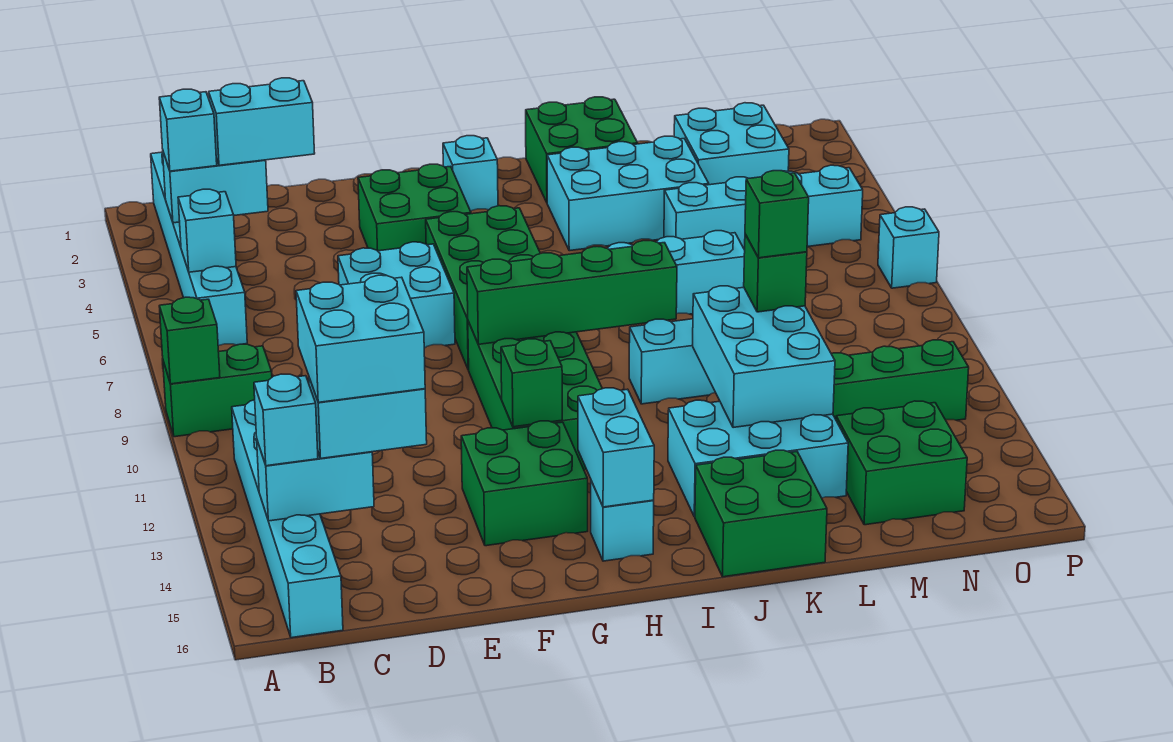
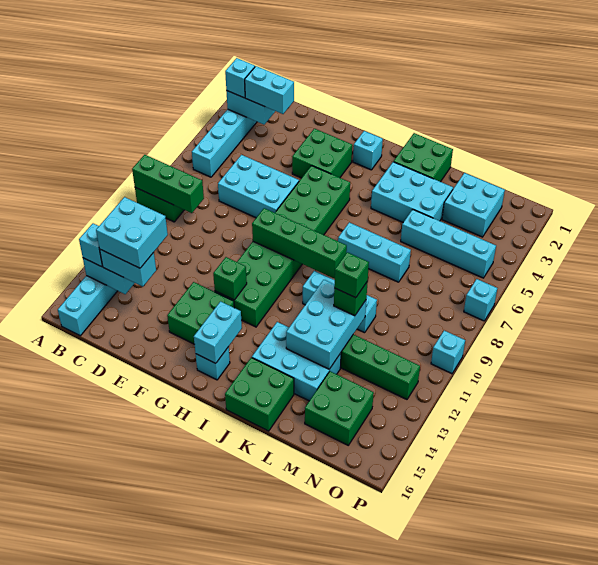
green 1x1 brick [159,297,220,384] -> green 1x3 brick [132,155,204,213]
cyan 1x1 brick [178,189,236,272] -> cyan 1x1 brick moved to [431,331,465,374]
cyan 2x2 brick [338,242,455,348] -> cyan 2x3 brick [218,155,299,218]

